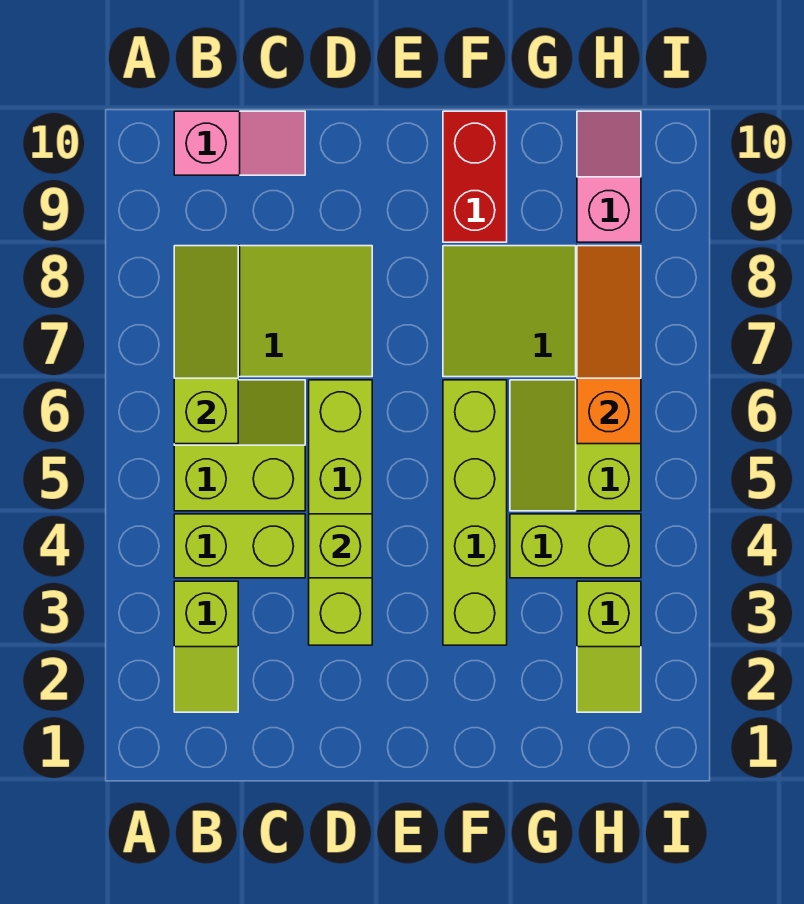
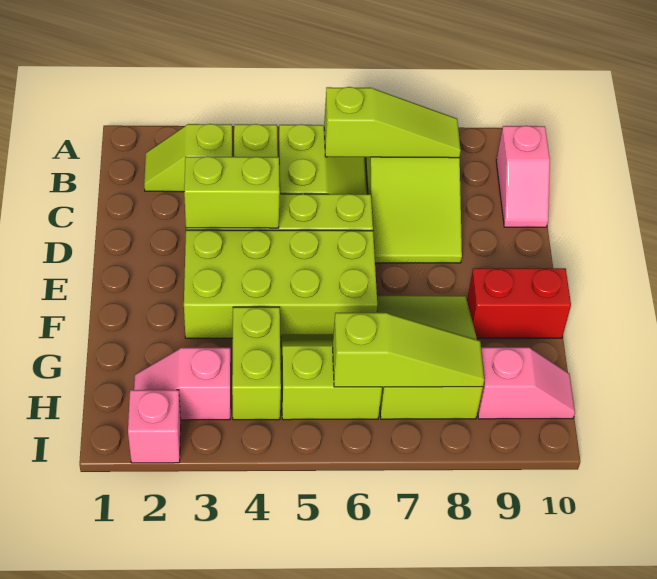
lime 1x1 brick [309,514,372,578] -> lime 1x2 brick [184,156,280,228]
lime 1x4 brick [443,380,507,645] -> lime 2x4 brick [184,230,377,338]
lime 1x2 slope [577,581,641,712] -> pink 1x2 slope [134,348,231,420]
orange 1x3 slope [577,246,641,444] -> lime 1x3 slope [333,313,484,387]
none -> pink 1x1 brick [128,390,181,463]

